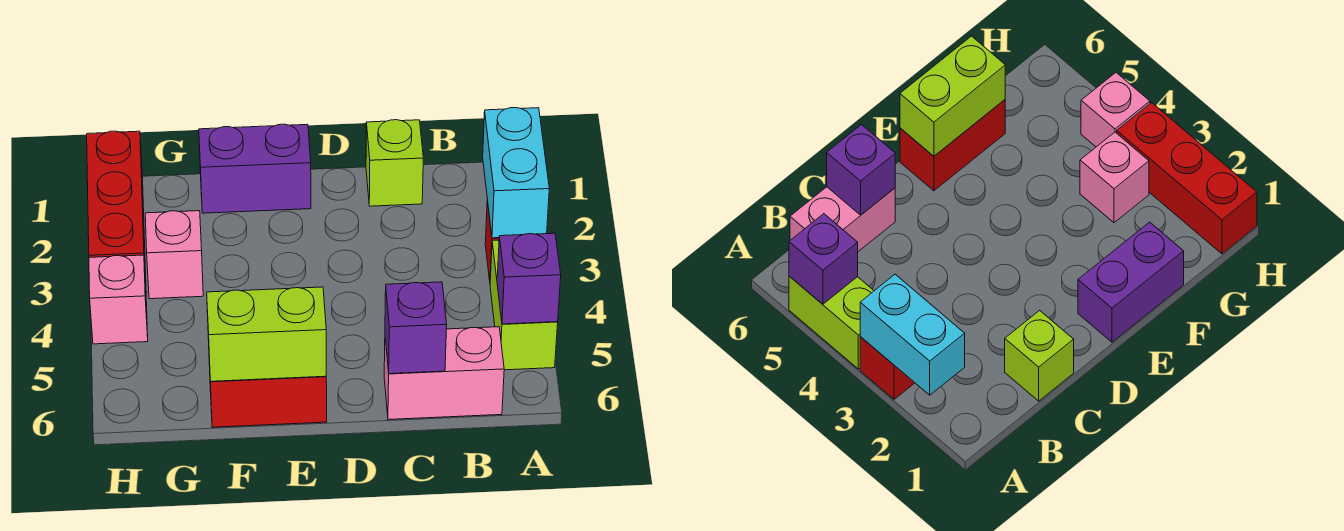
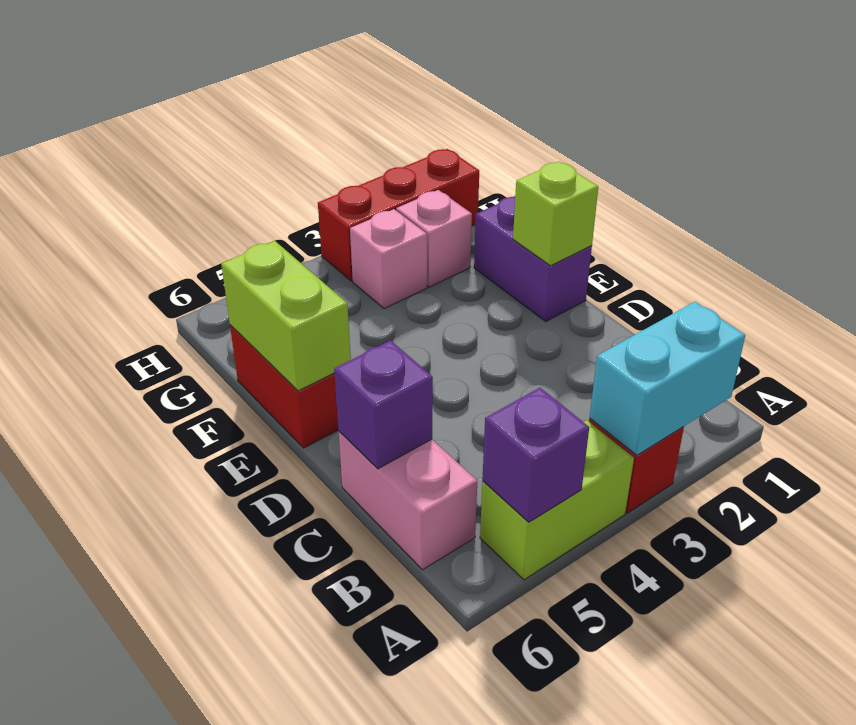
lime 1x1 brick [366,120,423,206] -> lime 1x1 brick moved to [513,162,598,266]
pink 1x1 brick [89,255,148,344] -> pink 1x1 brick moved to [396,190,472,287]

